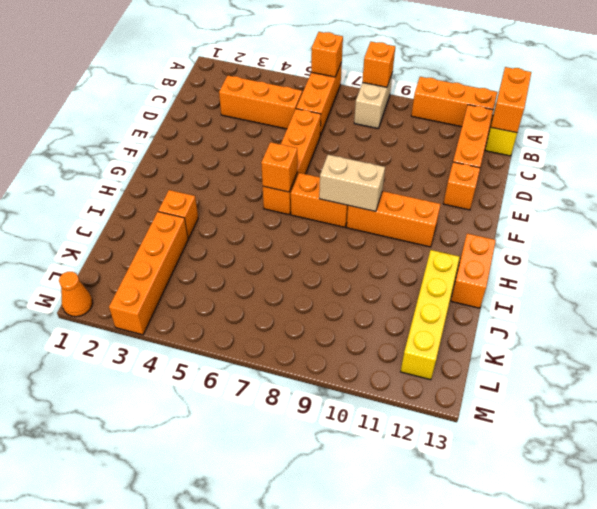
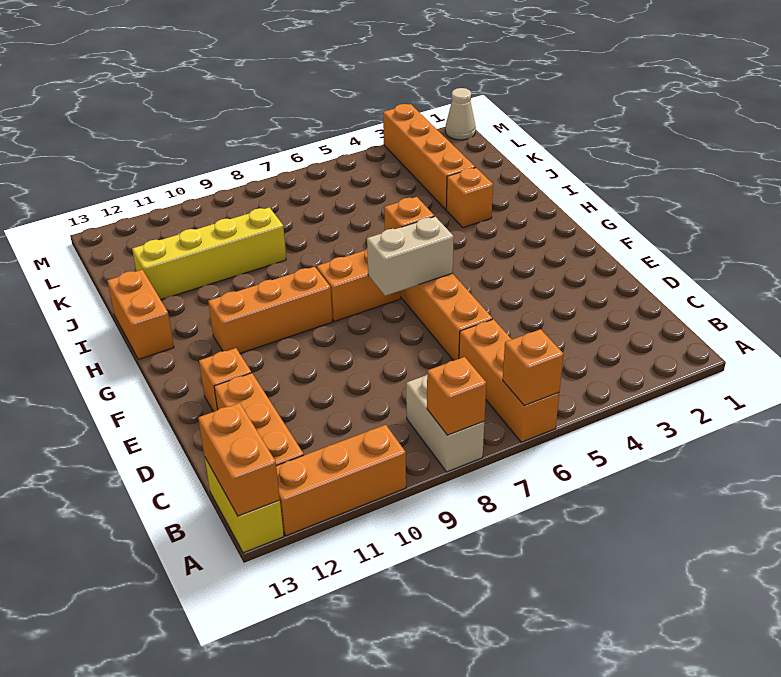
orange 1x3 brick [219,76,302,129] -> none
tan 1x2 brick [319,155,385,212] -> tan 1x2 brick moved to [367,217,454,296]
yellow 1x4 brick [401,250,460,380] -> yellow 1x4 brick turned to [132,207,286,300]
orange 1x1 cone [59,272,93,317] -> tan 1x1 cone [445,88,476,140]

